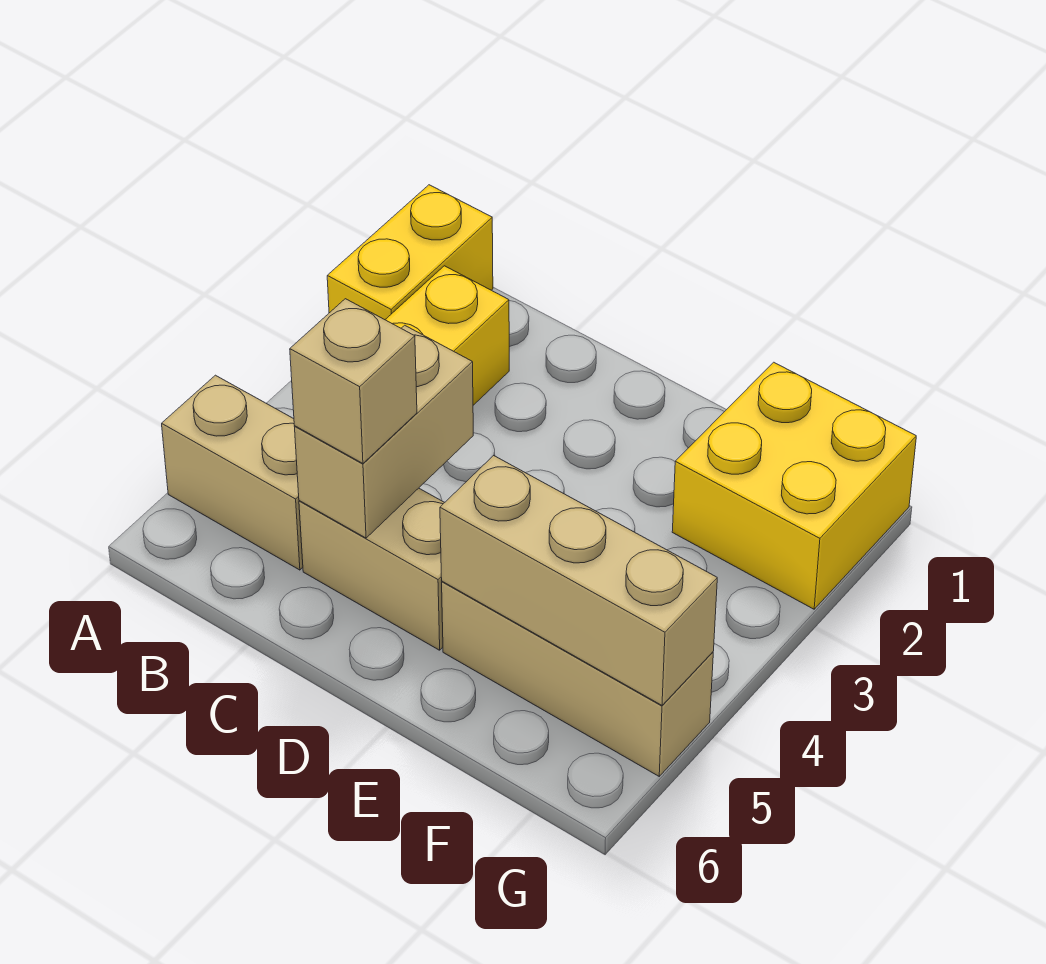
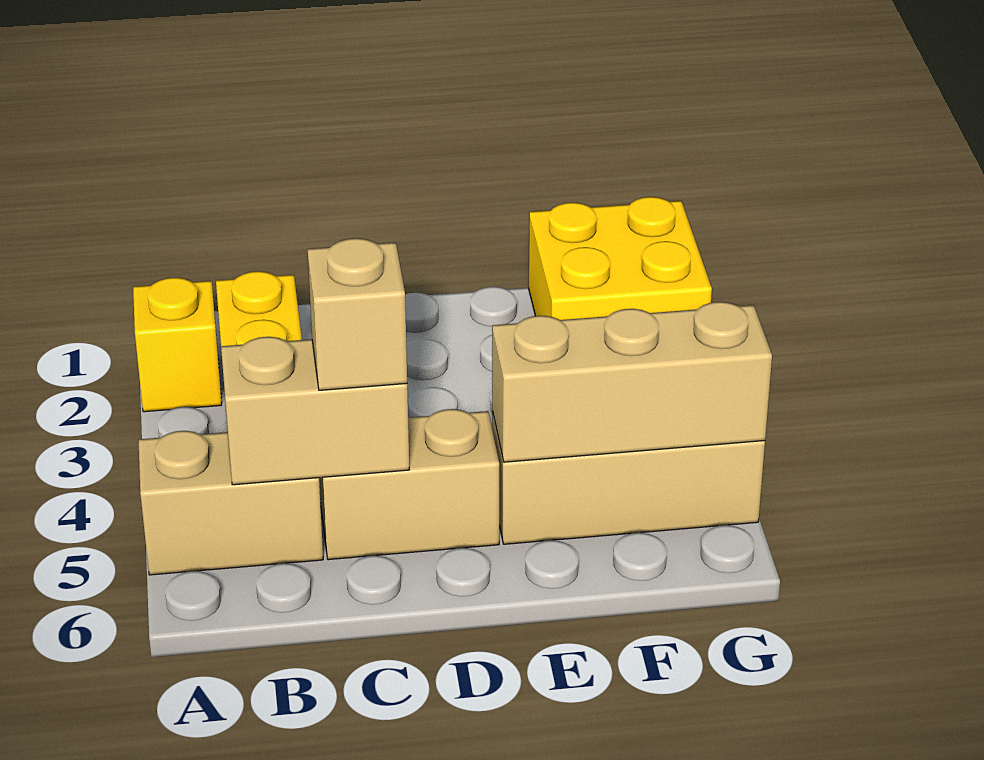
yellow 1x2 brick [327,185,493,320] -> yellow 1x1 brick [133,278,222,412]
tan 1x2 brick [295,325,473,538] -> tan 1x2 brick turned to [221,337,409,485]

